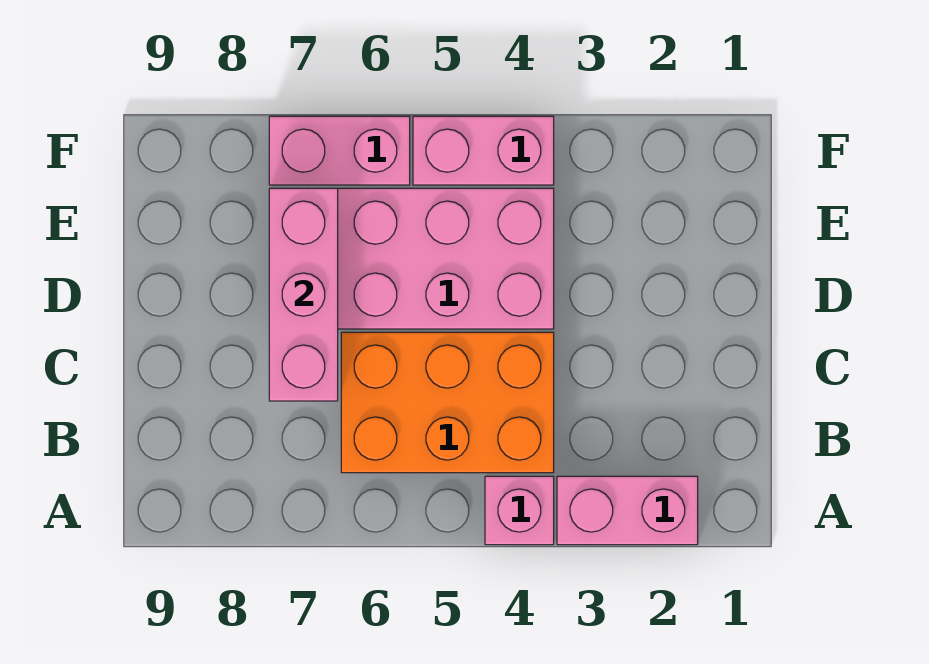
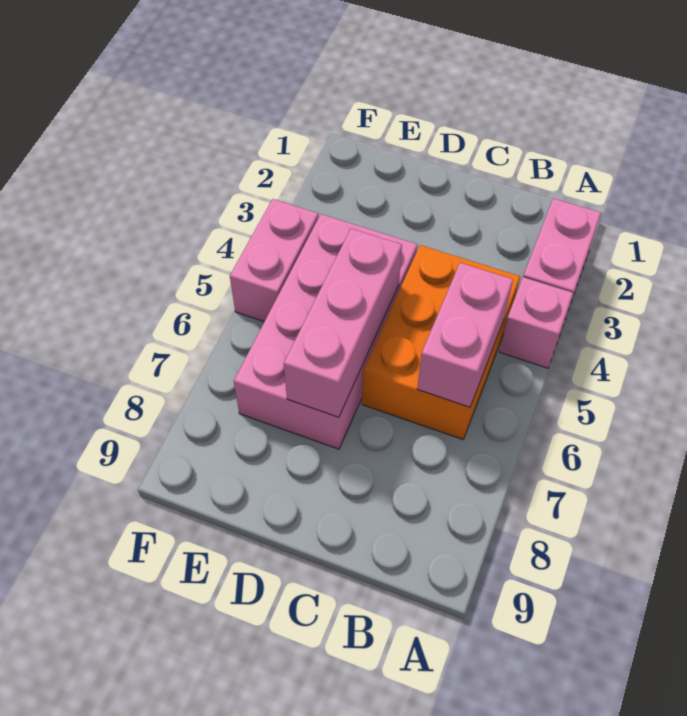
pink 1x3 brick [269,188,338,401] -> pink 1x3 brick turned to [284,229,402,417]
pink 1x2 brick [269,116,410,185] -> pink 1x2 brick moved to [417,263,513,407]

